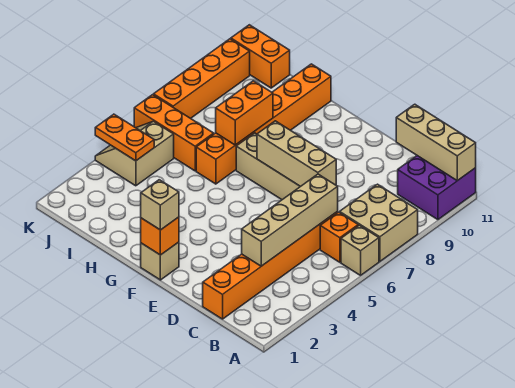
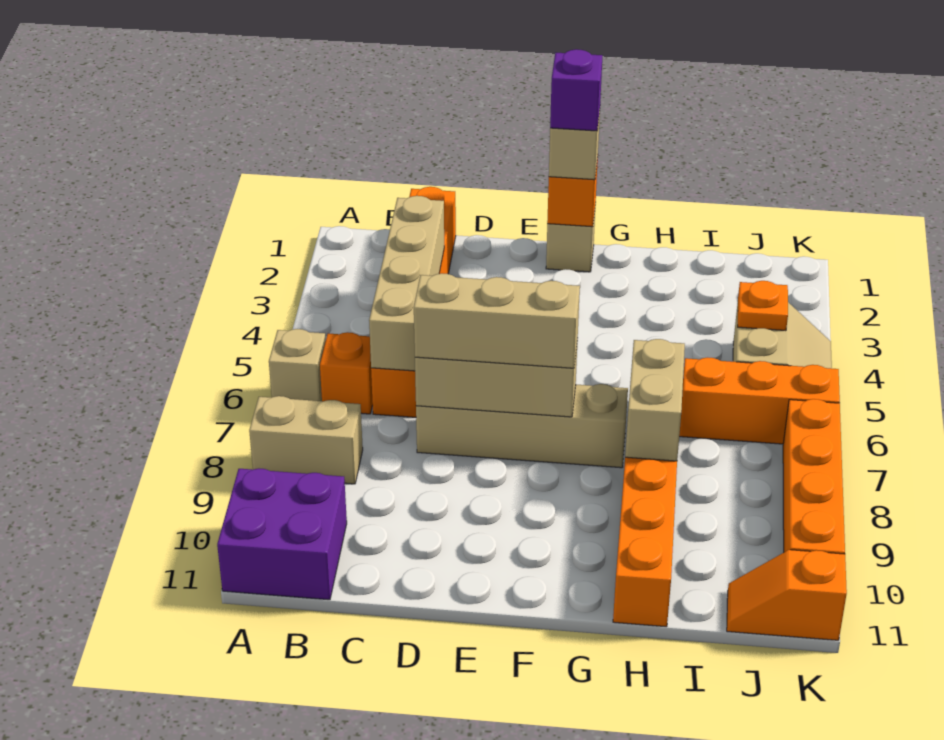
tan 2x2 brick [340,184,418,261] -> tan 1x2 brick [249,396,363,484]
tan 1x3 brick [396,104,476,181] -> tan 1x3 brick moved to [414,273,580,368]
none -> purple 1x1 brick [550,49,602,131]
orange 1x2 brick [216,81,273,145] -> tan 1x2 brick [625,339,685,461]
orange 1x2 plate [95,114,154,161] -> orange 1x1 plate [738,281,788,331]
orange 1x2 brick [231,25,290,88] -> orange 1x2 slope [727,550,847,640]

